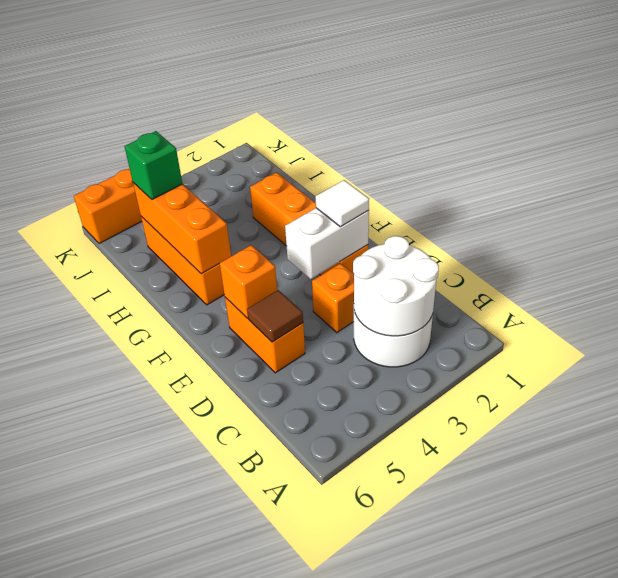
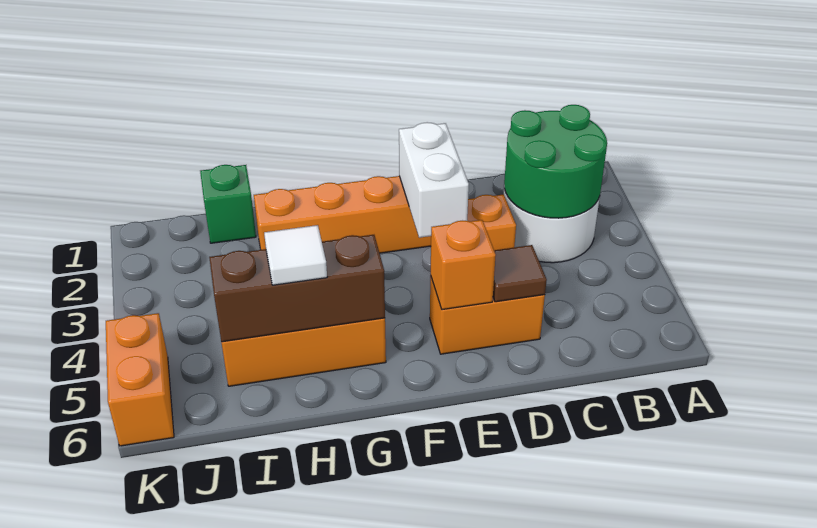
white 2x2 round brick [353,236,439,336] -> green 2x2 round brick [504,105,607,218]
white 1x1 tile [316,180,369,227] -> white 1x1 tile moved to [264,225,327,285]
orange 1x3 brick [133,183,231,274] -> brown 1x3 brick [209,235,385,342]
green 1x1 brick [125,131,183,200] -> green 1x1 brick moved to [200,165,256,243]

